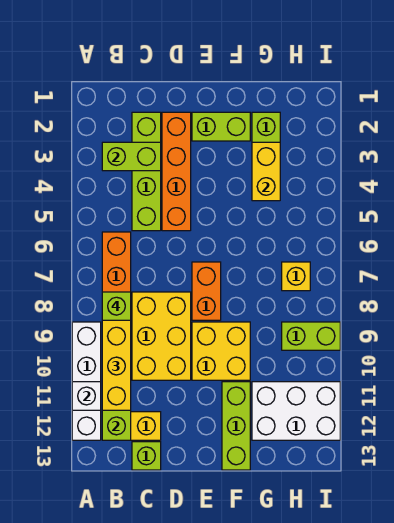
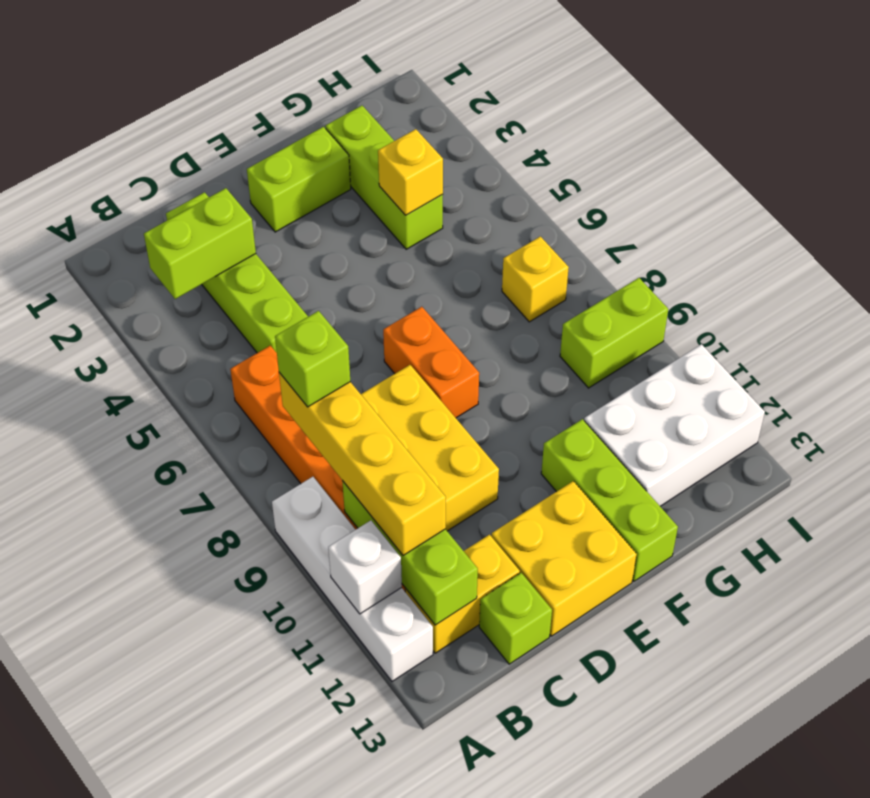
orange 1x4 brick [162,112,191,231] -> none
yellow 2x2 brick [192,322,250,380] -> yellow 2x2 brick moved to [491,481,637,636]
yellow 1x2 brick [252,142,280,201] -> yellow 1x1 brick [378,129,443,215]

